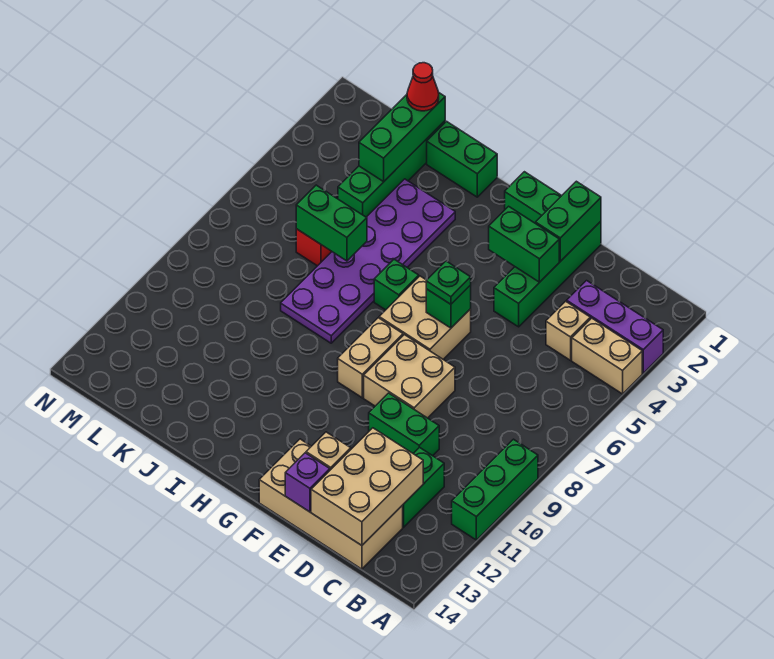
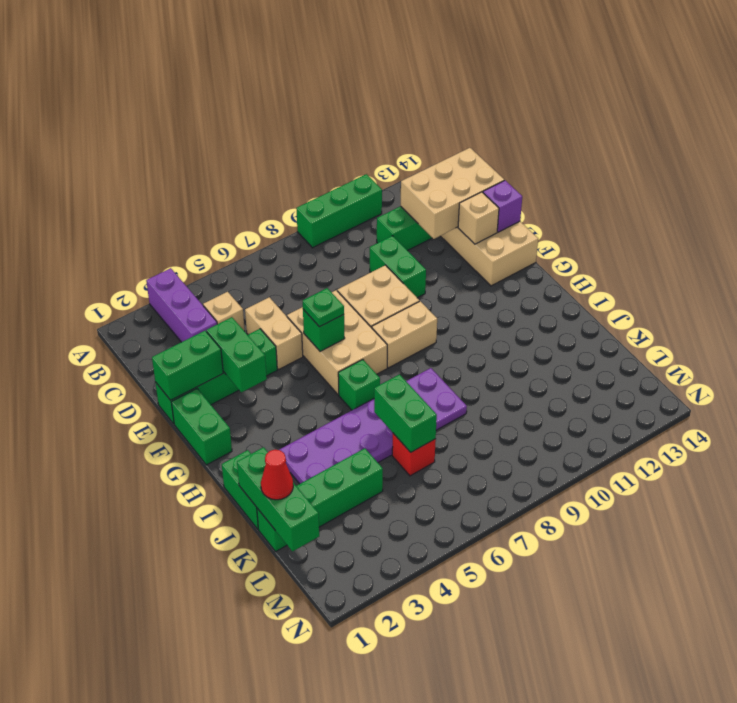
tan 1x2 brick [572,318,642,394] -> tan 1x2 brick moved to [245,297,303,369]
tan 2x2 brick [379,276,471,359] -> tan 2x3 brick [287,290,387,395]
green 1x3 brick [359,92,445,182] -> green 1x3 brick turned to [237,447,319,551]

